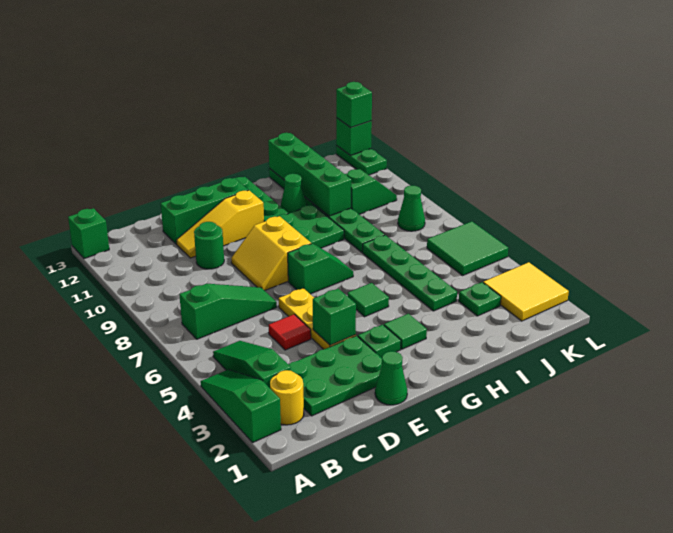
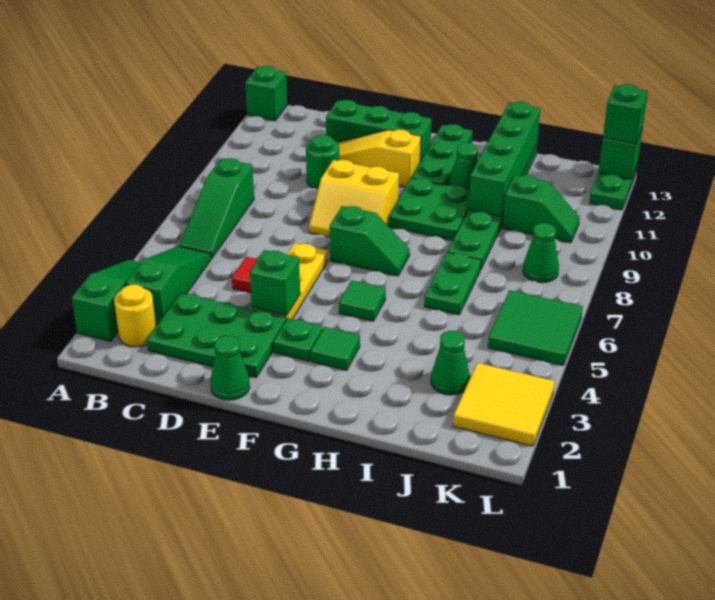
green 1x3 slope [179,284,277,339] -> green 1x3 slope turned to [179,158,254,259]
yellow 2x2 slope [231,216,311,291] -> yellow 2x2 slope turned to [309,160,399,237]
green 1x4 plate [362,235,457,311] -> green 1x2 plate [424,252,481,315]
green 1x1 plate [459,282,501,316] -> green 1x1 cone [431,331,470,395]

